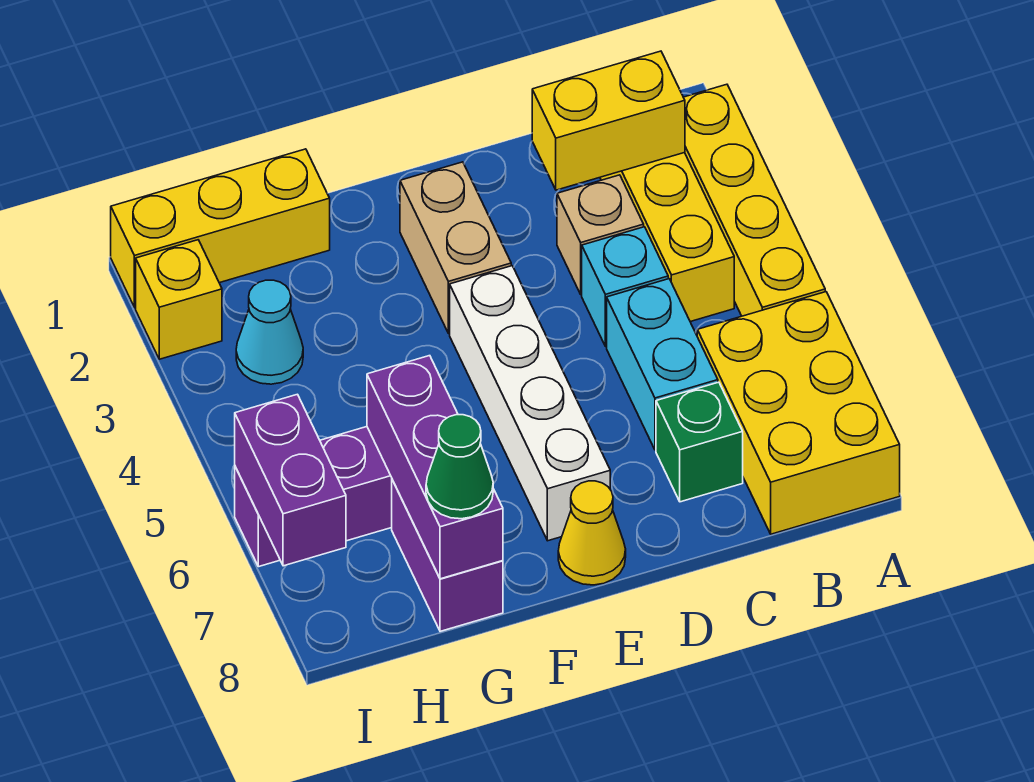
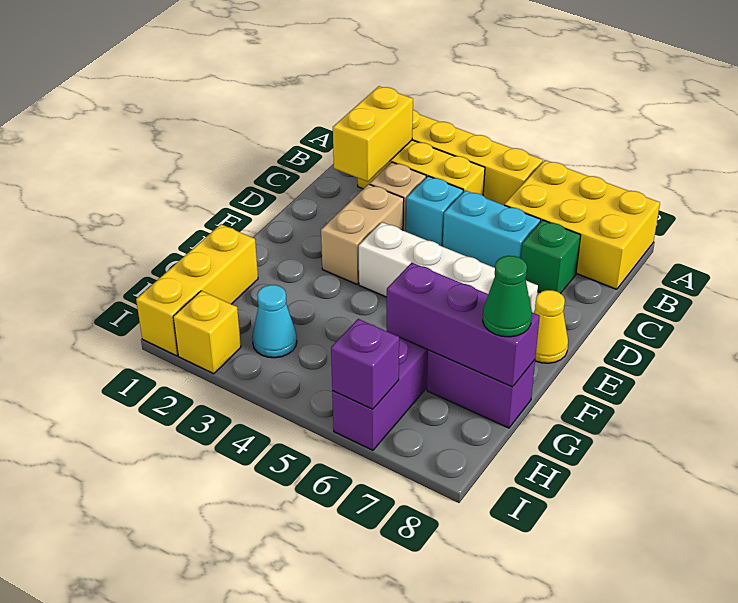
tan 1x2 brick [400,162,511,333] -> tan 1x2 brick turned to [321,184,404,284]
purple 1x2 brick [235,394,346,566] -> purple 1x1 brick [331,319,399,409]

